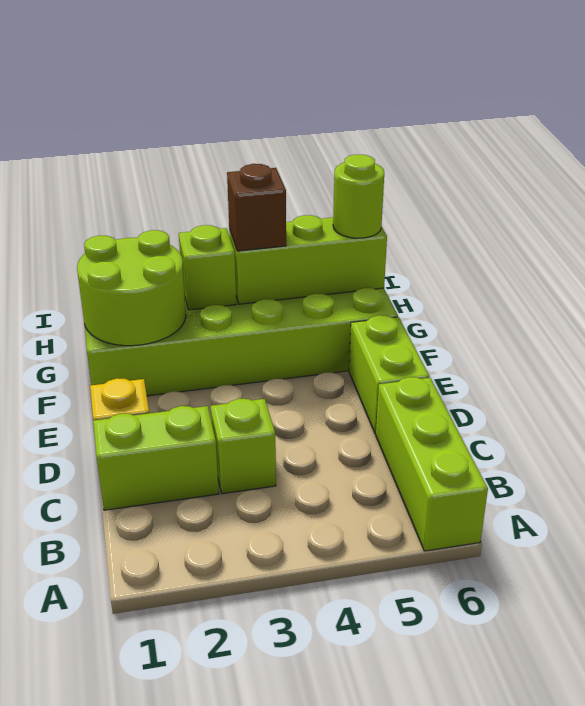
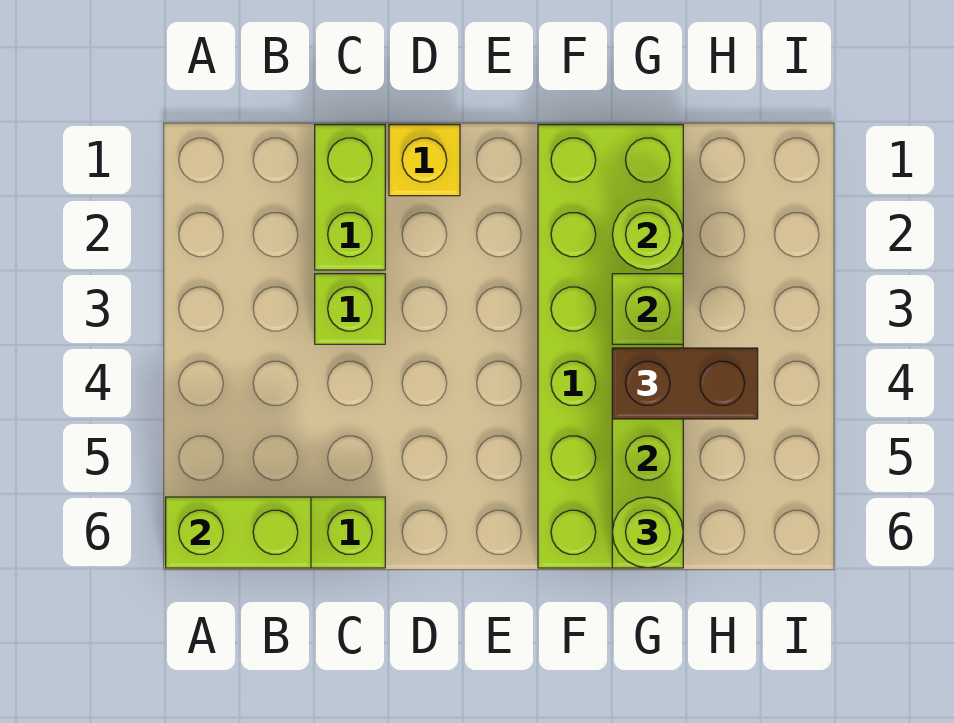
lime 1x2 brick [349,315,430,434] -> lime 1x2 brick moved to [166,497,311,568]
lime 2x2 round brick [77,230,186,346] -> lime 1x1 round brick [612,199,683,270]
brown 1x1 brick [227,164,286,251] -> brown 1x2 brick [612,348,758,419]

